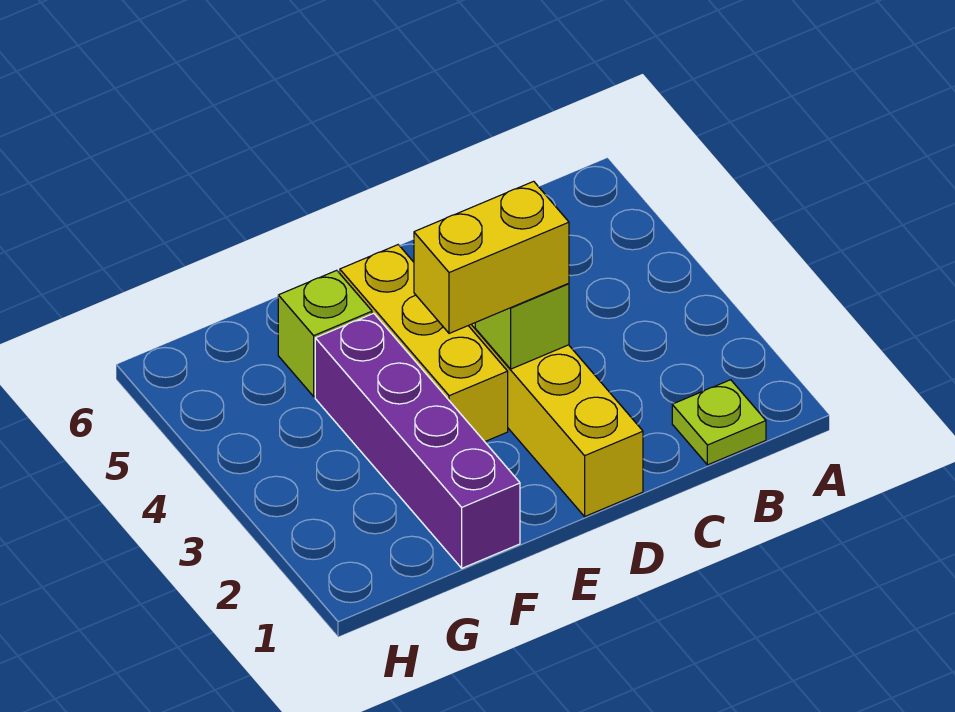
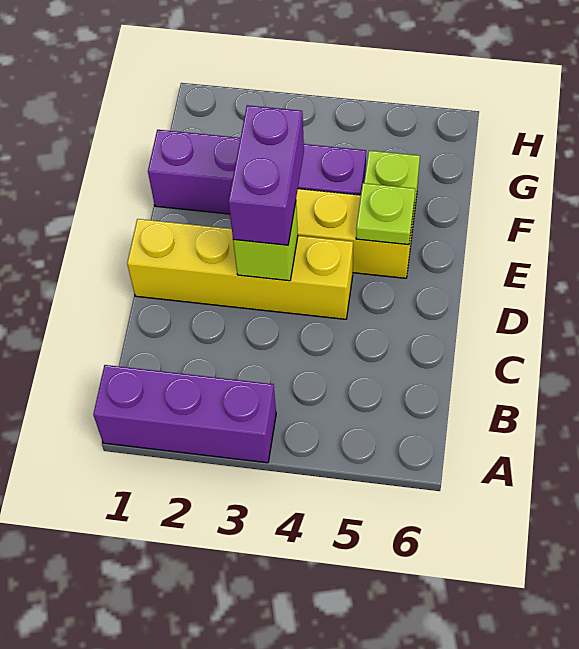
none -> purple 1x3 brick [93,365,276,463]
lime 1x1 plate [672,380,766,465] -> lime 1x1 plate moved to [356,183,415,245]
yellow 1x2 brick [414,181,569,333] -> purple 1x2 brick [228,105,304,245]

